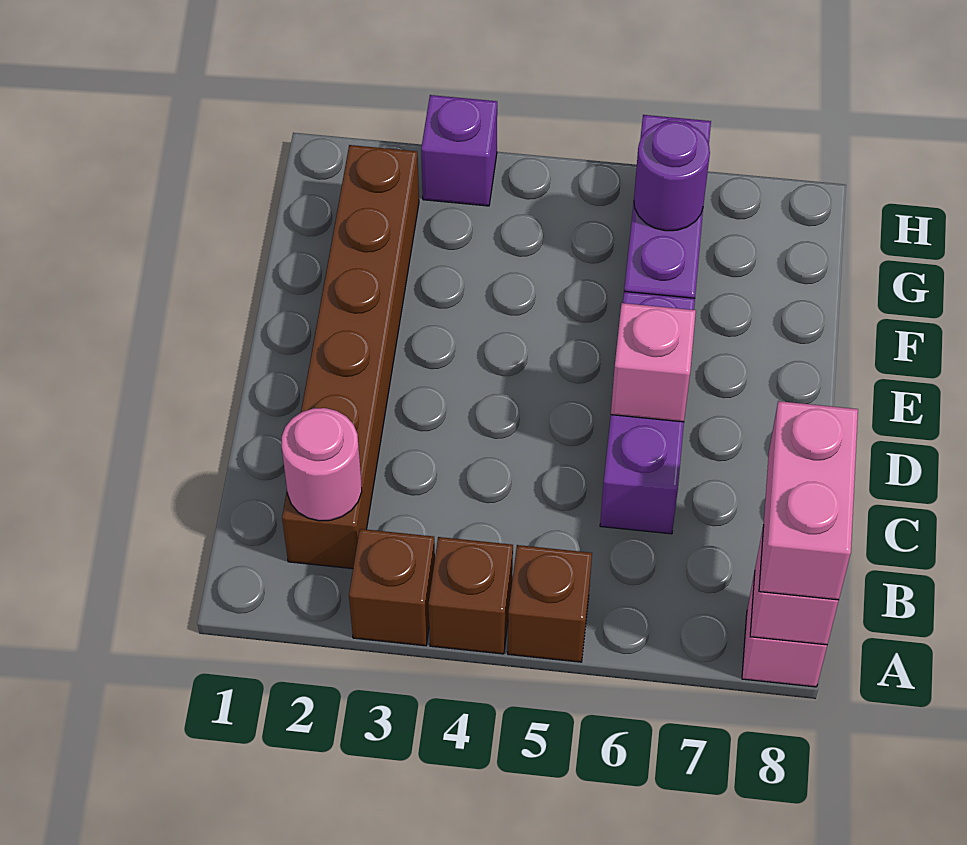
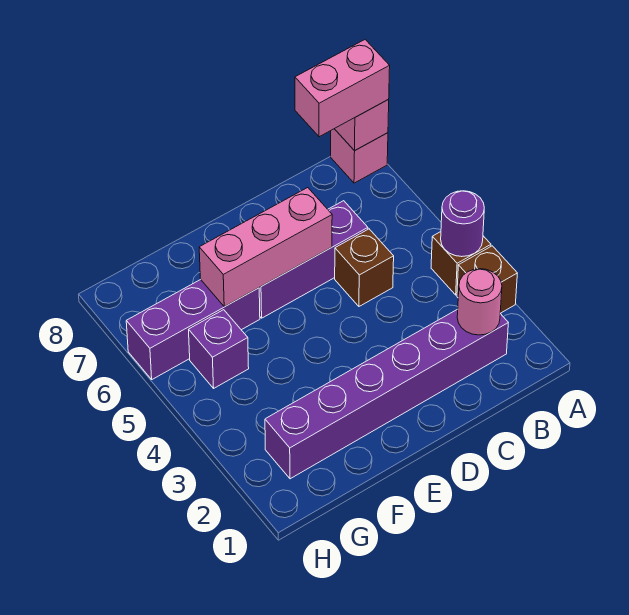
brown 1x1 brick [508,545,592,662] -> brown 1x1 brick moved to [335,229,394,306]
brown 1x6 brick [282,145,419,569] -> purple 1x6 brick [265,309,508,479]
pink 1x1 brick [611,303,696,422] -> pink 1x3 brick [199,188,332,307]
purple 1x1 round brick [634,121,710,231] -> purple 1x1 round brick moved to [441,191,484,257]
purple 1x1 brick [421,95,497,206] -> purple 1x1 brick moved to [189,310,249,388]

